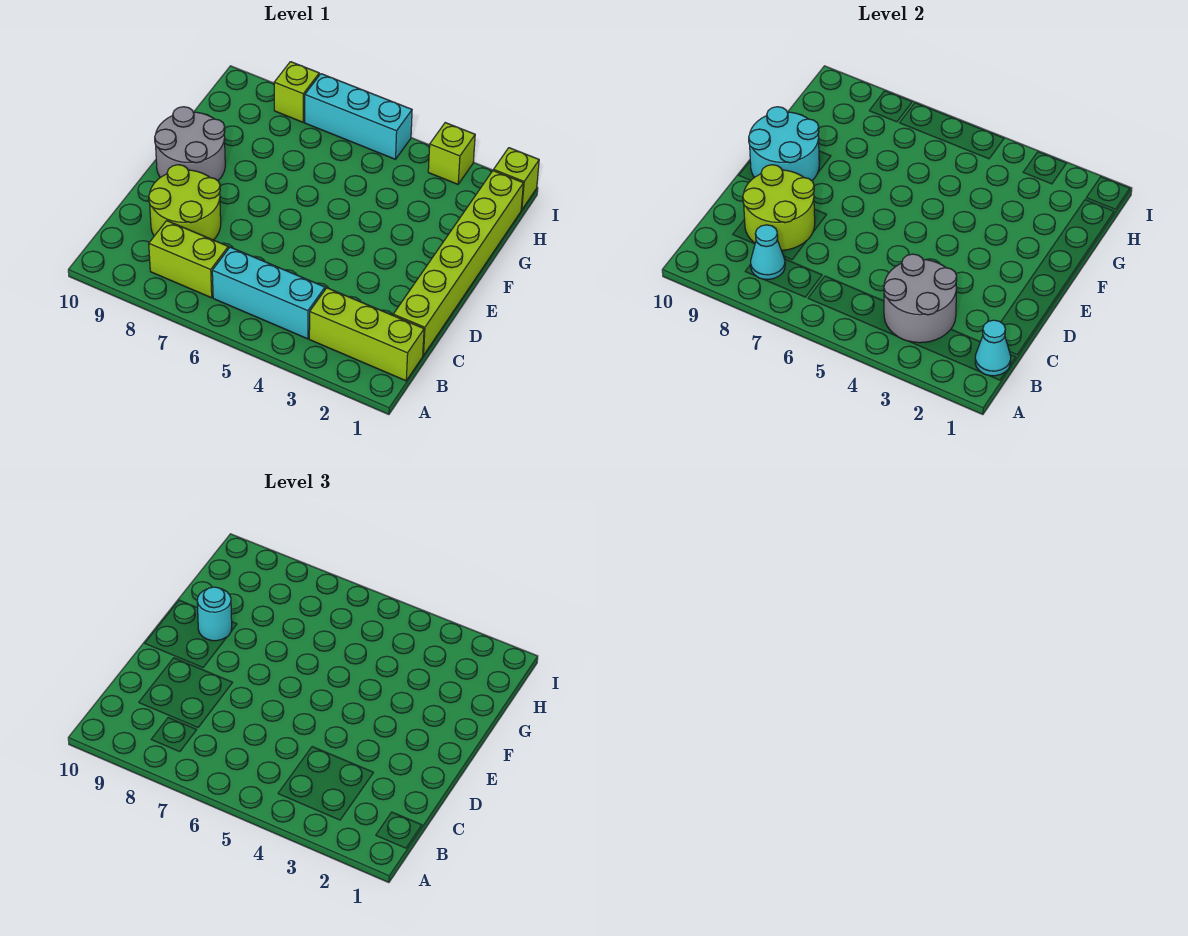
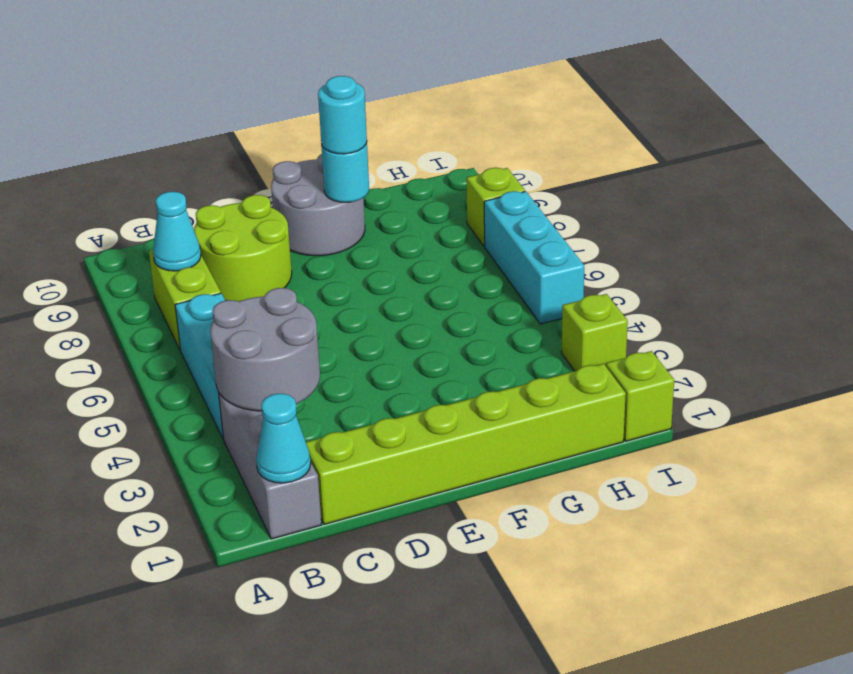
lime 1x3 brick [309,288,424,381] -> grey 1x3 brick [219,393,321,539]
lime 2x2 round brick [743,165,815,250] -> none
cyan 2x2 round brick [749,107,819,181] -> cyan 1x1 round brick [321,143,369,202]

